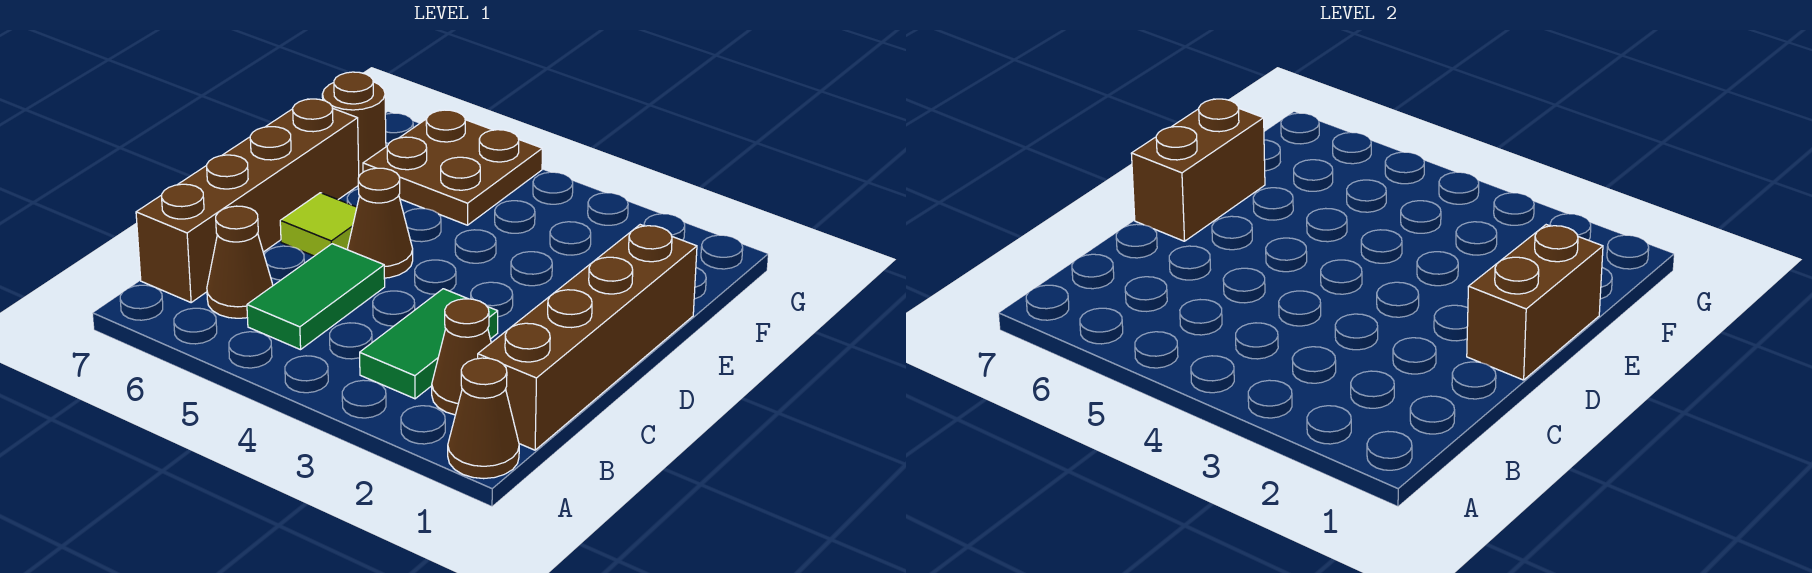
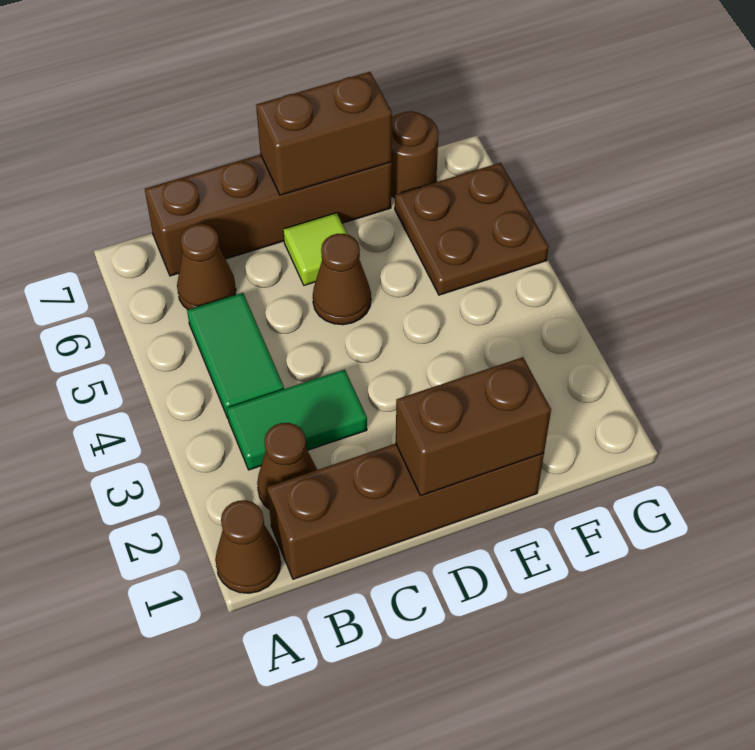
green 1x2 tile [247,244,385,350] -> green 1x2 tile turned to [187,293,284,418]

